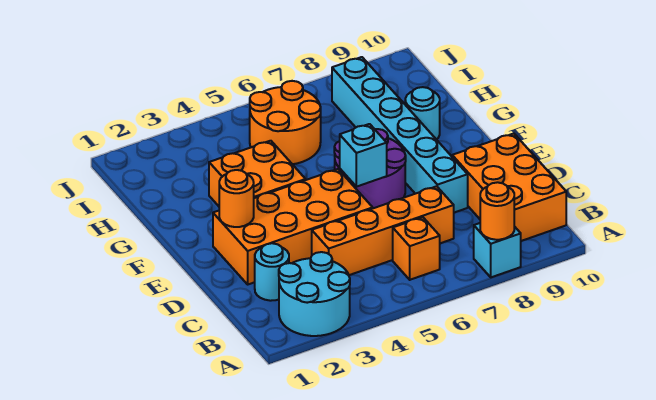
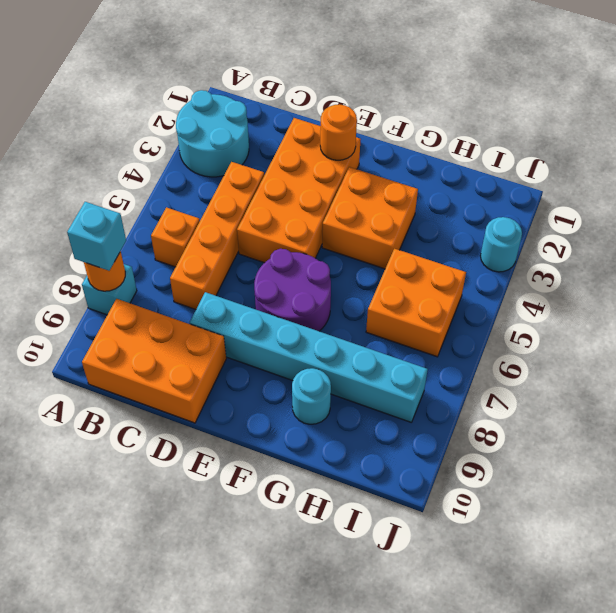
cyan 1x1 round brick [255,243,289,301] -> cyan 1x1 round brick moved to [480,217,522,272]
cyan 1x1 brick [340,124,387,187] -> cyan 1x1 brick moved to [67,202,126,271]
orange 2x2 round brick [250,81,321,164] -> orange 2x2 brick [366,249,466,357]

